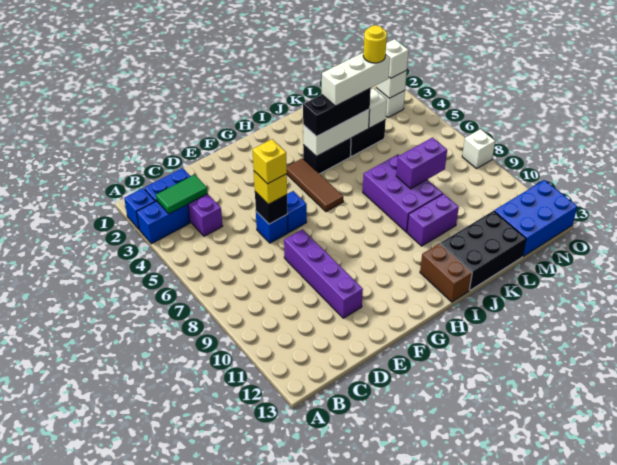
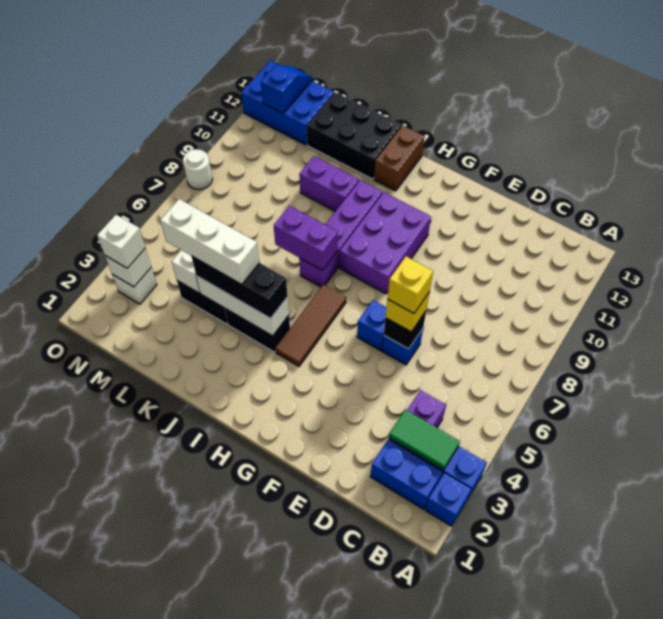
purple 1x4 brick [284,229,363,318] -> purple 1x4 brick moved to [299,180,383,287]
purple 2x3 brick [363,155,443,232] -> purple 2x3 brick moved to [339,192,431,294]
purple 1x2 brick [396,138,447,189] -> purple 1x2 brick moved to [274,206,338,270]
yellow 1x1 round brick [363,25,387,63] -> none
none -> blue 1x2 slope [261,65,312,114]
white 1x1 brick [462,129,495,169] -> white 1x1 round brick [183,149,212,190]

